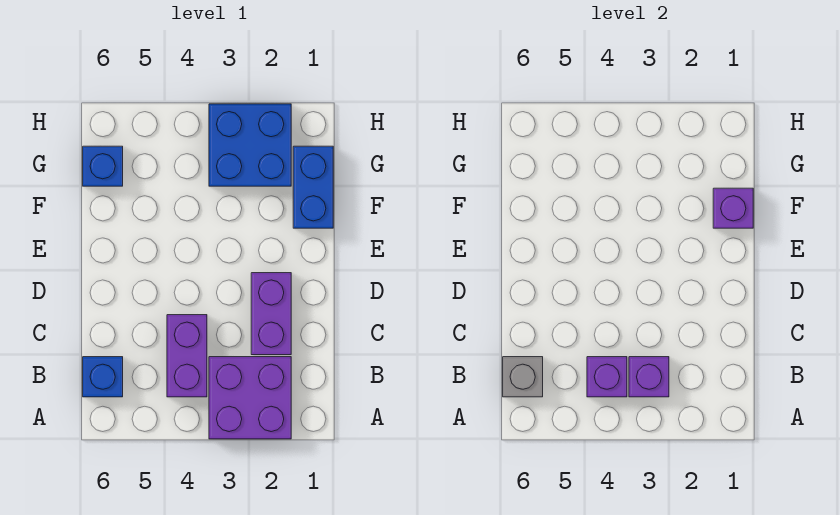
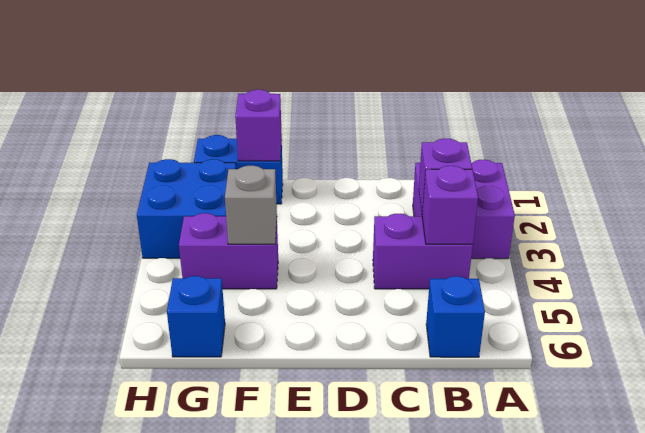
grey 1x1 brick [503,357,543,397] -> grey 1x1 brick moved to [225,166,277,244]
purple 1x2 brick [251,273,291,355] -> purple 1x2 brick moved to [179,213,278,289]

